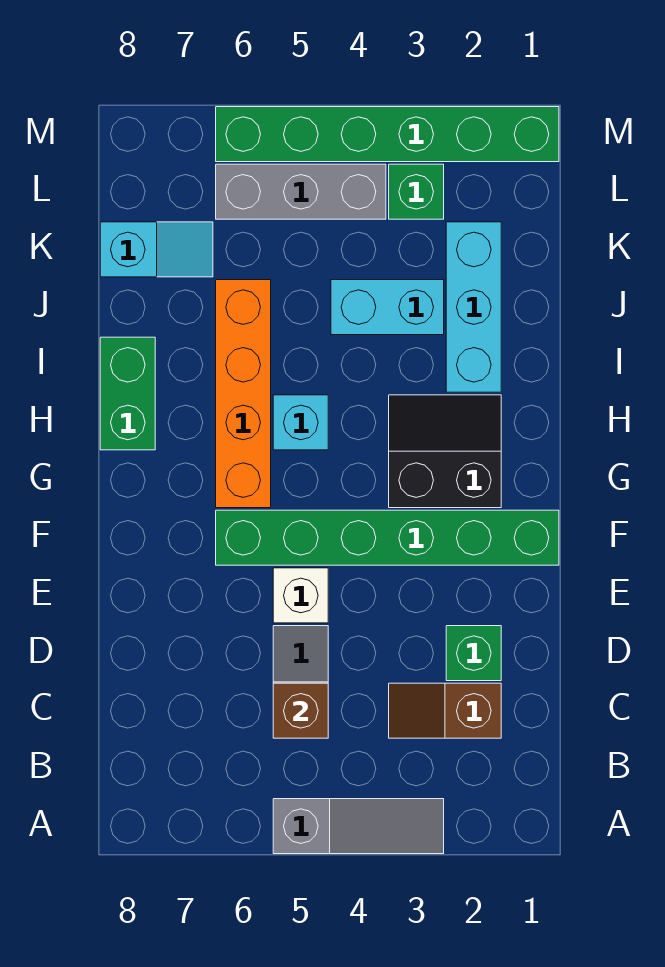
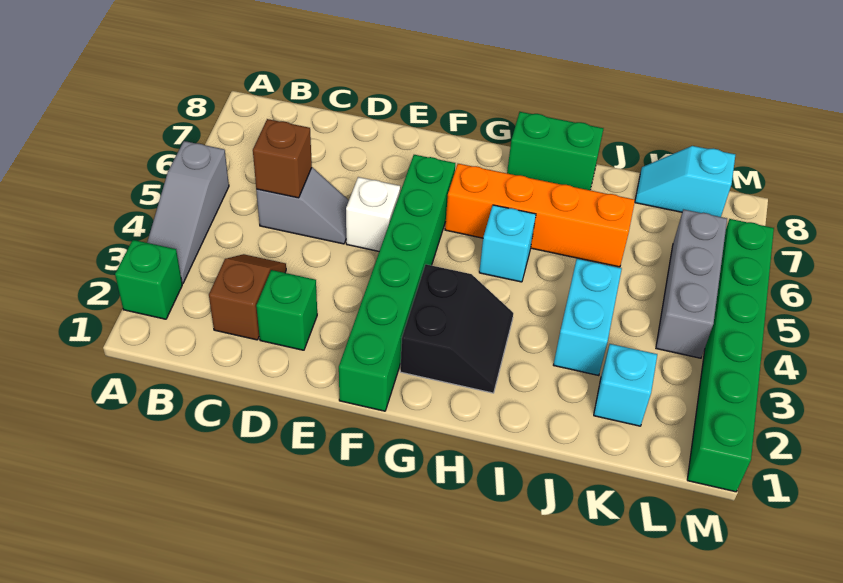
cyan 1x3 brick [446,222,501,392] -> cyan 1x1 brick [594,344,657,426]
cyan 1x2 slope [100,222,213,277] -> cyan 1x2 slope turned to [635,146,735,217]
green 1x1 brick [389,164,444,219] -> green 1x1 brick moved to [115,240,182,319]

